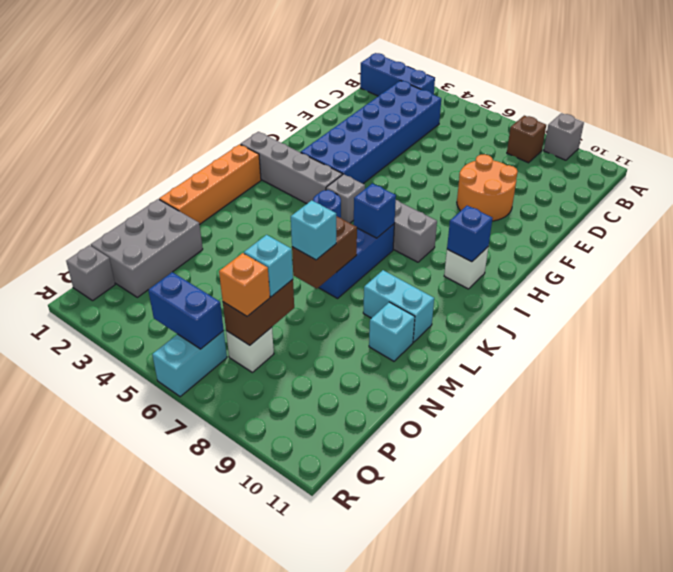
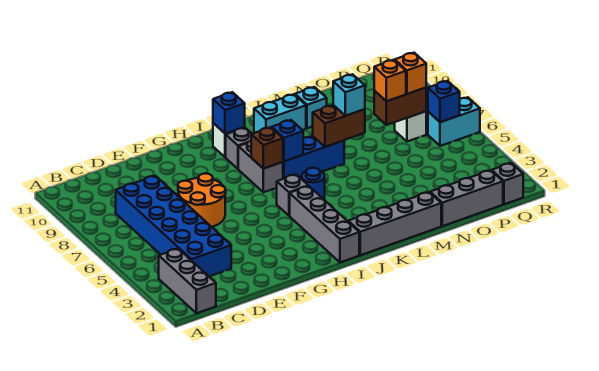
grey 1x1 brick [544,113,584,160] -> grey 1x1 brick moved to [226,128,252,169]
blue 1x3 brick [360,53,435,96] -> grey 1x3 brick [159,249,216,313]
brown 1x1 brick [507,116,546,163] -> brown 1x1 brick moved to [251,127,283,169]
blue 2x6 brick [301,81,441,184] -> blue 2x6 brick turned to [116,176,231,276]
orange 2x2 round brick [457,154,518,221] -> orange 2x2 round brick moved to [178,173,226,227]
orange 1x4 brick [159,144,261,224] -> grey 1x4 brick [348,192,441,255]
cyan 1x2 brick [363,270,434,342] -> cyan 1x2 brick turned to [254,94,306,133]
grey 2x3 brick [91,199,203,297] -> grey 1x3 brick [430,170,503,226]
cyan 1x1 brick [244,235,293,297] -> orange 1x1 brick [374,60,406,101]
blue 1x2 brick [148,272,224,349] -> blue 1x1 brick [428,81,460,122]

